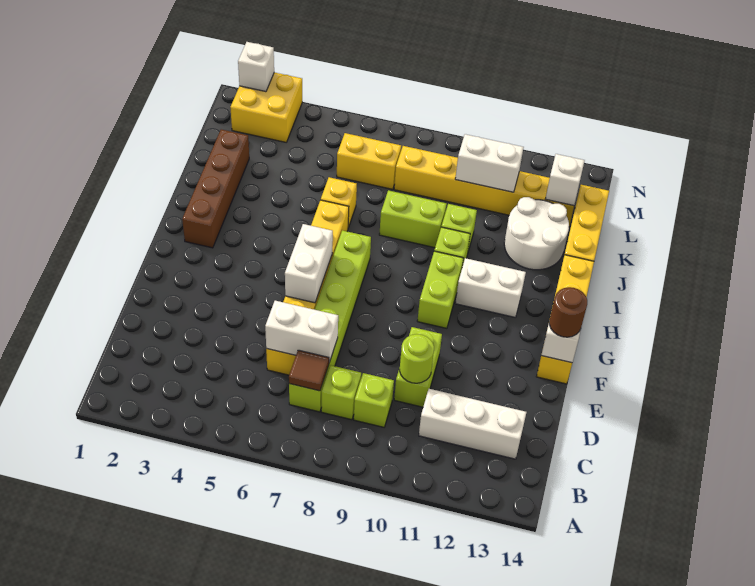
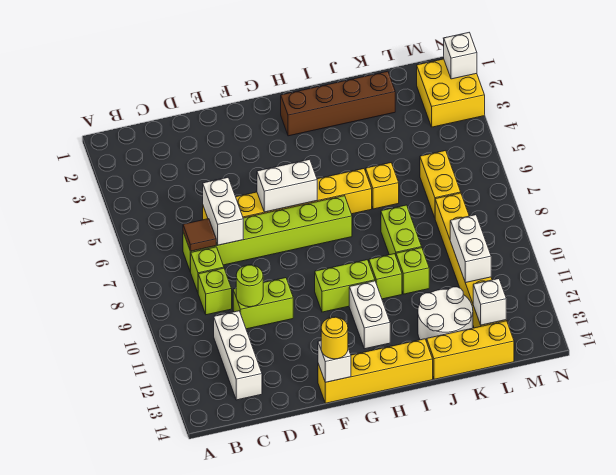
brown 1x1 round brick [549,287,587,337] -> yellow 1x1 round brick [321,317,348,359]

